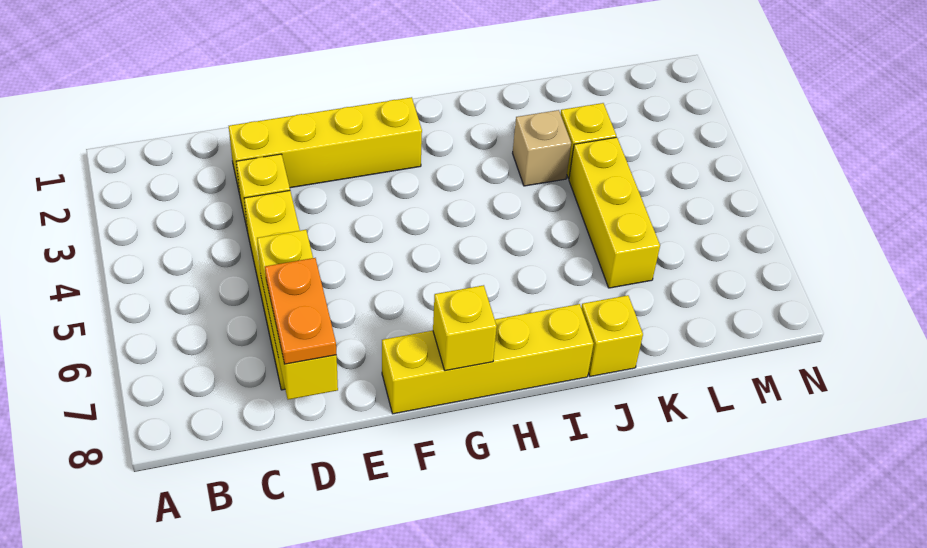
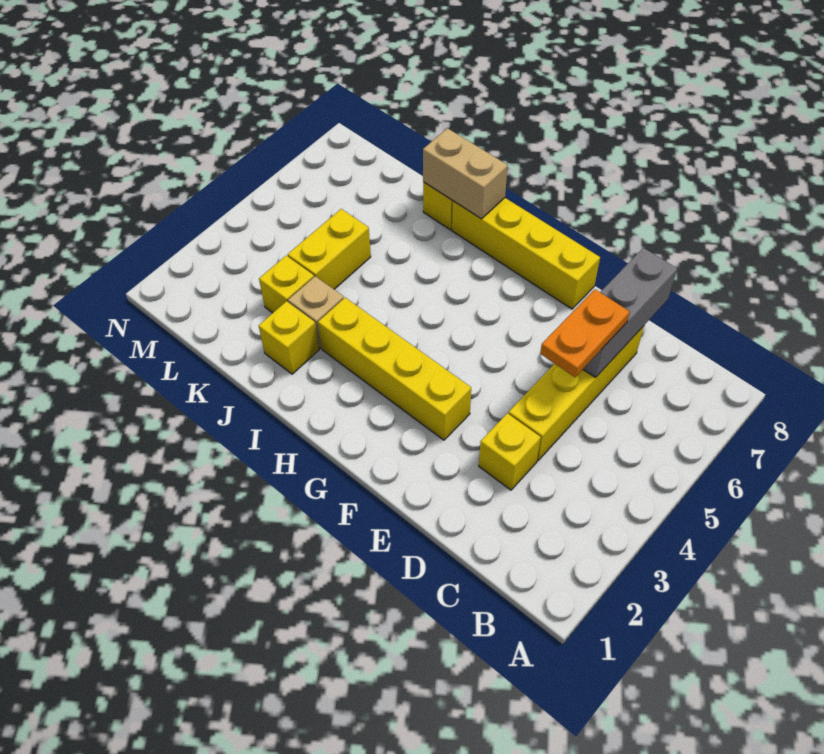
yellow 1x4 brick [229,97,422,193] -> yellow 1x4 brick moved to [318,298,471,440]
yellow 1x3 brick [257,230,338,400] -> grey 1x3 brick [583,248,677,378]
orange 1x2 plate [265,258,336,364] -> orange 1x2 plate moved to [540,290,630,377]
yellow 1x1 brick [433,285,497,371] -> yellow 1x1 brick moved to [259,301,319,374]
none -> tan 1x2 brick [423,128,508,219]
yellow 1x3 brick [569,137,660,288] -> yellow 1x2 brick [288,209,371,289]

